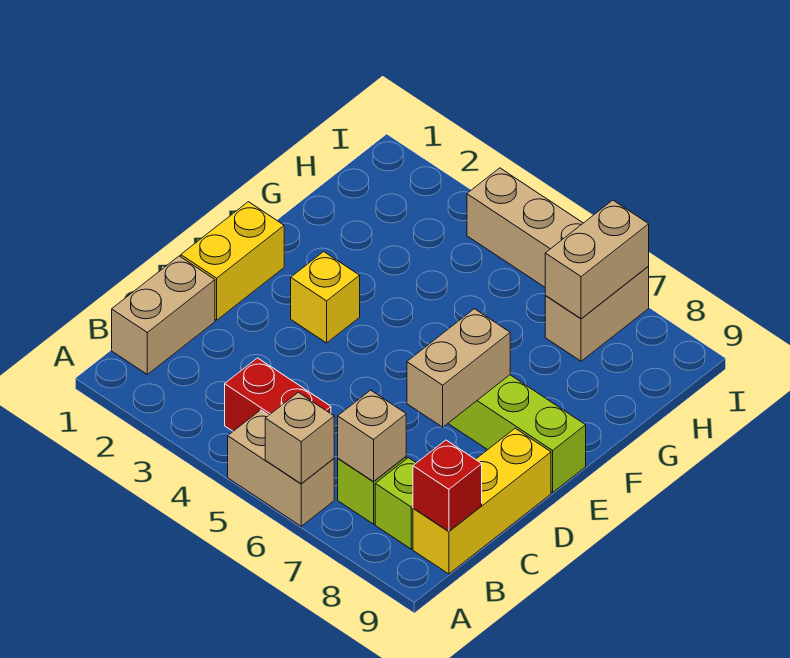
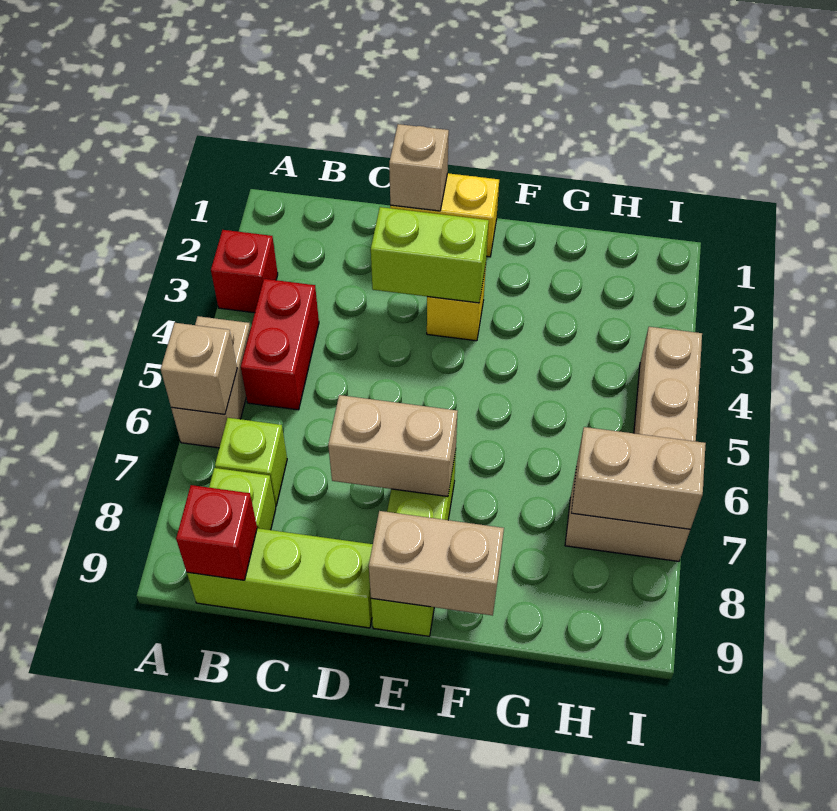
none -> red 1x1 brick [211,230,278,313]
tan 1x2 brick [112,256,215,374] -> tan 1x2 brick moved to [369,511,504,616]
tan 1x1 brick [338,390,406,482] -> tan 1x1 brick moved to [389,124,449,211]
yellow 1x3 brick [413,428,551,574] -> lime 1x3 brick [187,528,373,628]
none -> lime 1x2 brick [371,207,489,303]

